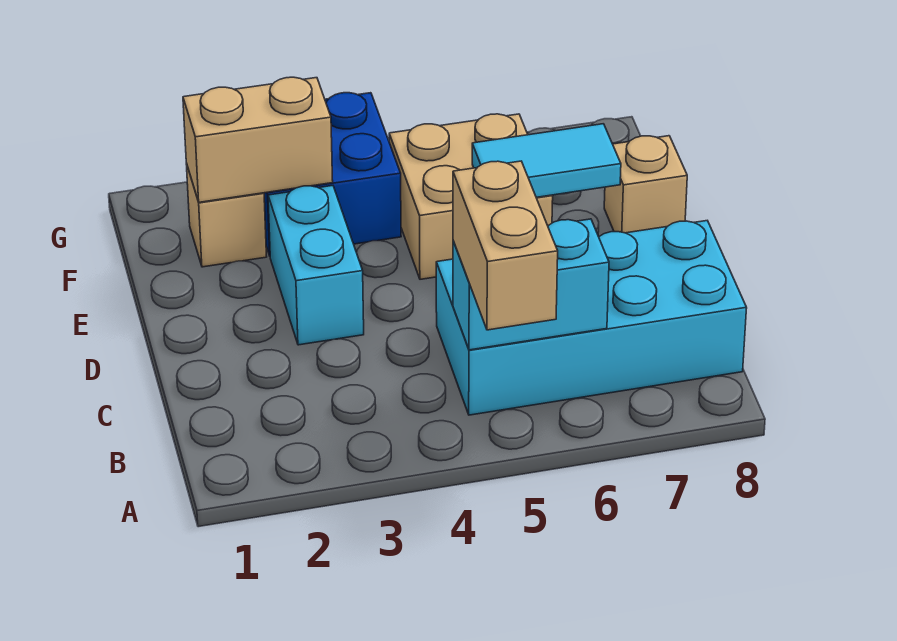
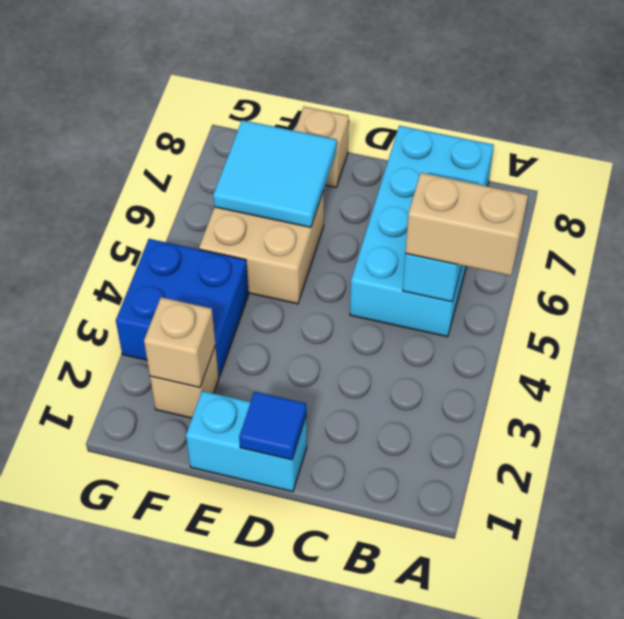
none -> blue 1x1 tile [239,392,306,460]
cyan 1x2 brick [268,186,364,345] -> cyan 1x2 brick moved to [186,391,307,492]
cyan 1x2 tile [472,124,621,197] -> cyan 2x2 tile [213,120,337,227]
tan 1x2 brick [183,77,333,202] -> tan 1x1 brick [144,297,215,388]

